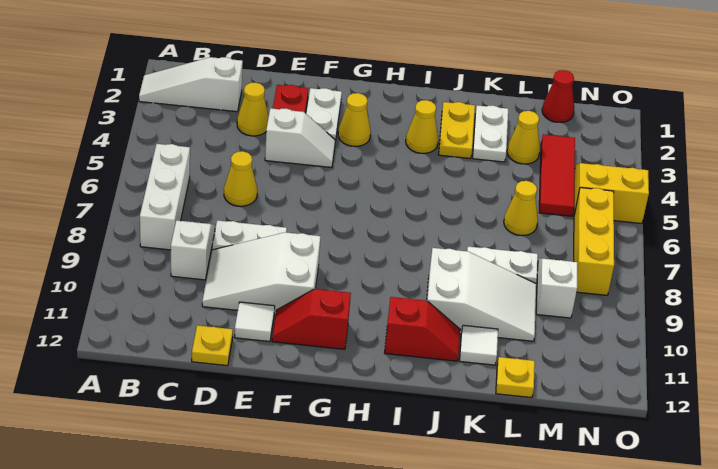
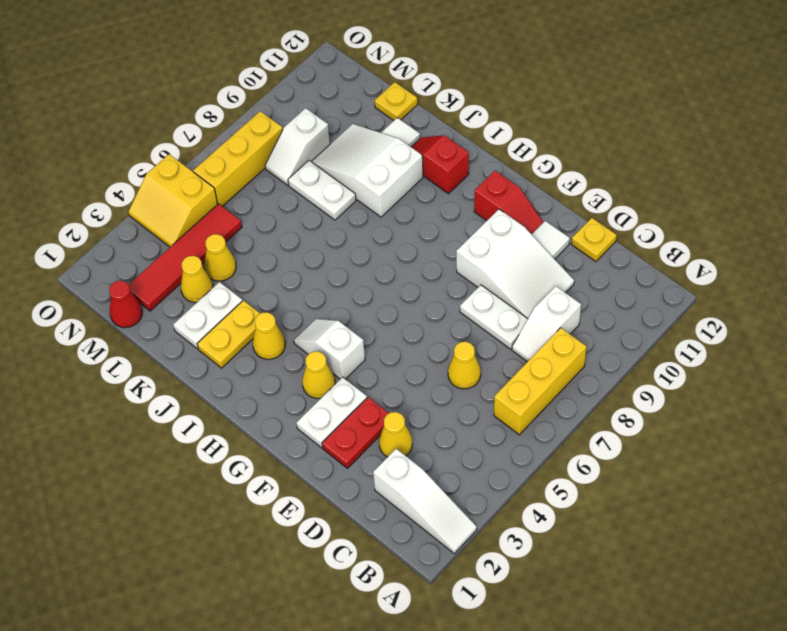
white 1x3 brick [140,144,190,250] -> yellow 1x3 brick [494,328,586,435]
white 1x2 slope [265,108,335,167] -> white 1x2 slope moved to [294,319,365,379]
yellow 1x1 cone [504,181,538,235] -> yellow 1x1 cone moved to [204,234,236,281]
red 1x3 tile [539,134,575,216] -> red 1x4 tile [129,204,242,311]

